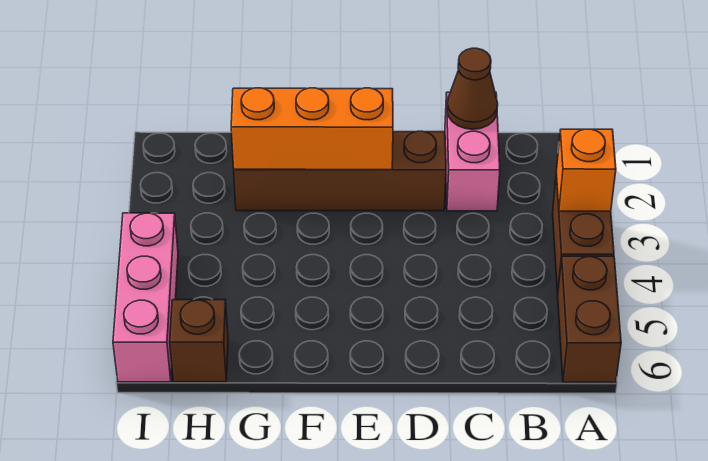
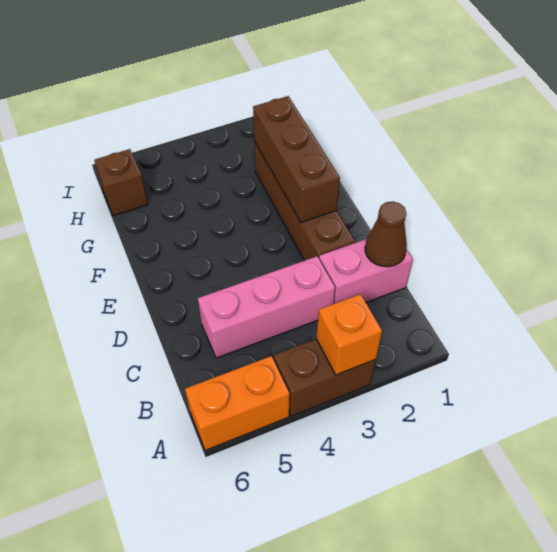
brown 1x2 brick [558,256,621,383] -> orange 1x2 brick [185,356,290,451]
orange 1x3 brick [231,88,393,170] -> brown 1x3 brick [253,96,340,222]
pink 1x3 brick [113,213,178,382] -> pink 1x3 brick moved to [198,256,335,358]

